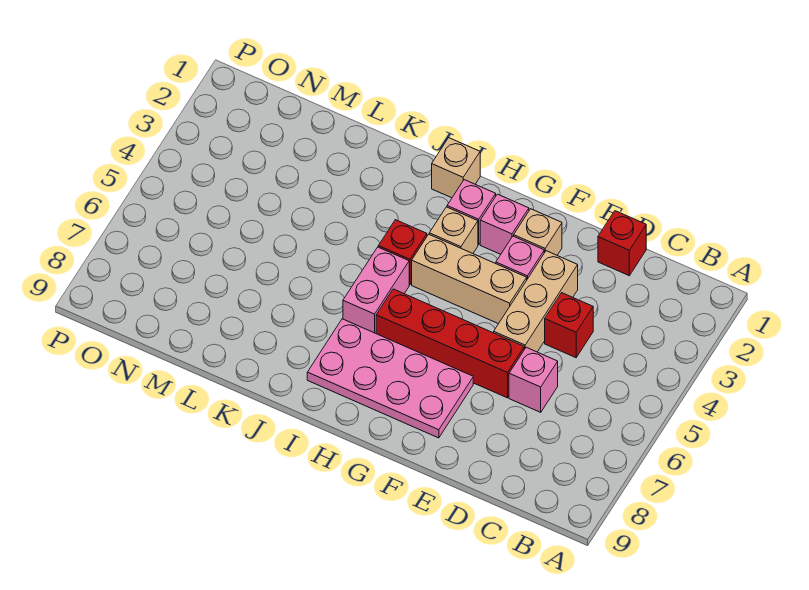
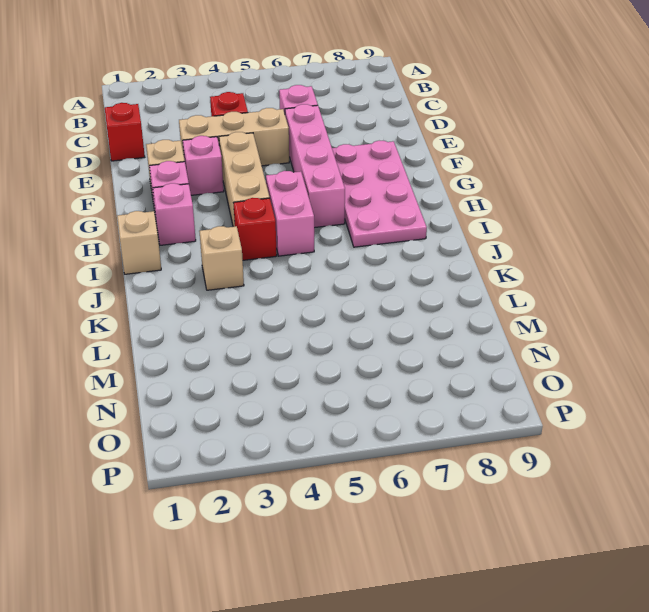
red 1x4 brick [376,289,524,398] -> pink 1x4 brick [285,104,345,228]
tan 1x1 brick [429,207,478,253] -> tan 1x1 brick moved to [199,226,244,290]
pink 1x2 brick [343,247,409,333] -> pink 1x2 brick turned to [266,171,314,256]

